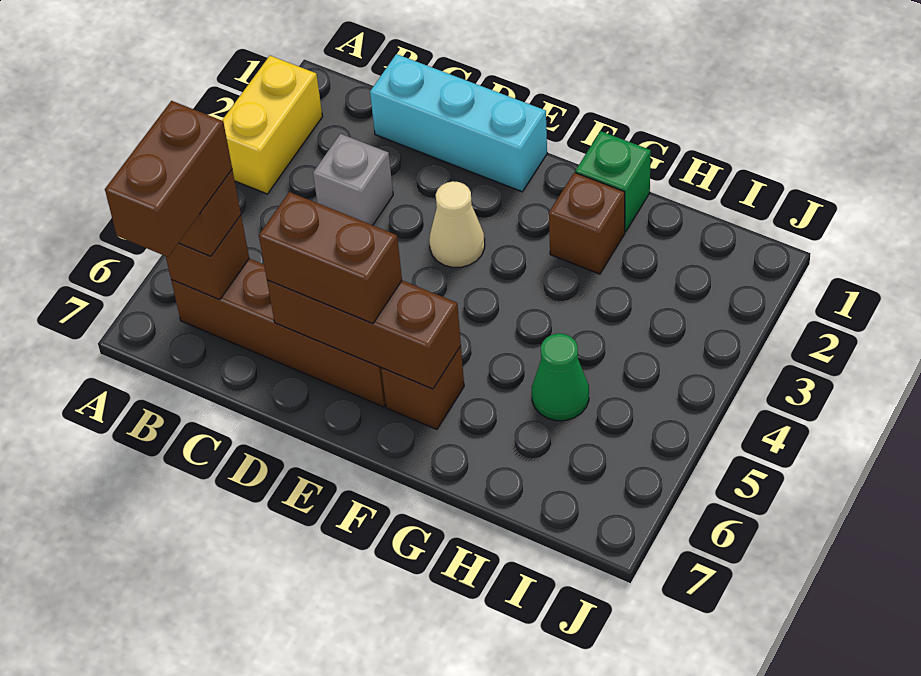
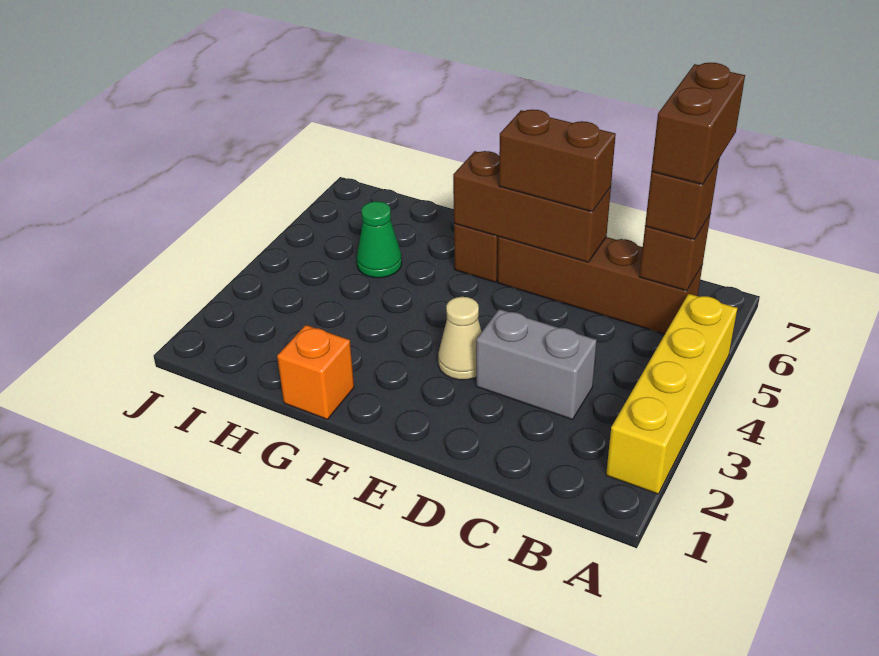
yellow 1x2 brick [222,56,323,194] -> yellow 1x4 brick [606,294,737,494]
cyan 1x3 brick [370,54,547,192] -> none
grey 1x1 brick [313,134,393,225] -> grey 1x2 brick [476,309,597,420]
green 1x1 brick [575,131,651,232] -> orange 1x1 brick [277,325,354,419]
brown 1x1 brick [549,172,625,274] -> none

